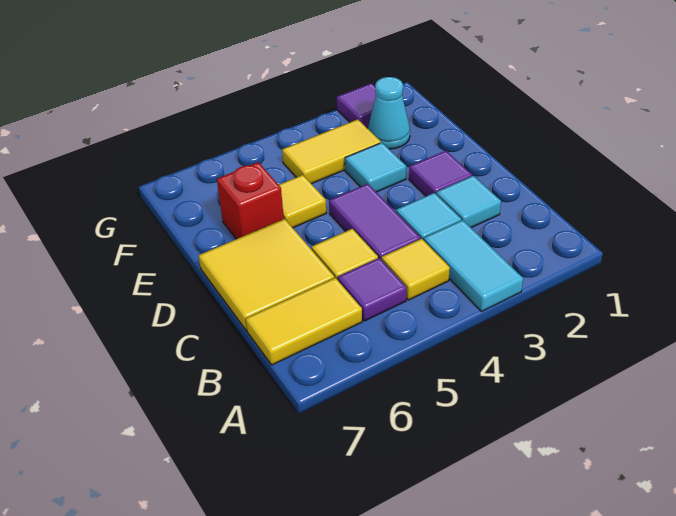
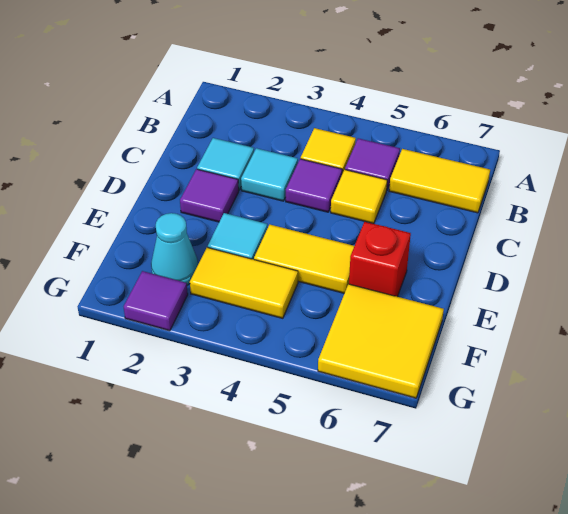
cyan 1x2 tile [424,220,523,311] -> none
purple 1x2 tile [329,184,420,259] -> purple 1x1 tile [286,159,342,212]
yellow 2x2 tile [199,219,334,331] -> yellow 2x2 tile moved to [318,284,444,398]
yellow 1x1 tile [279,175,326,228] -> yellow 1x2 tile [254,225,354,293]

